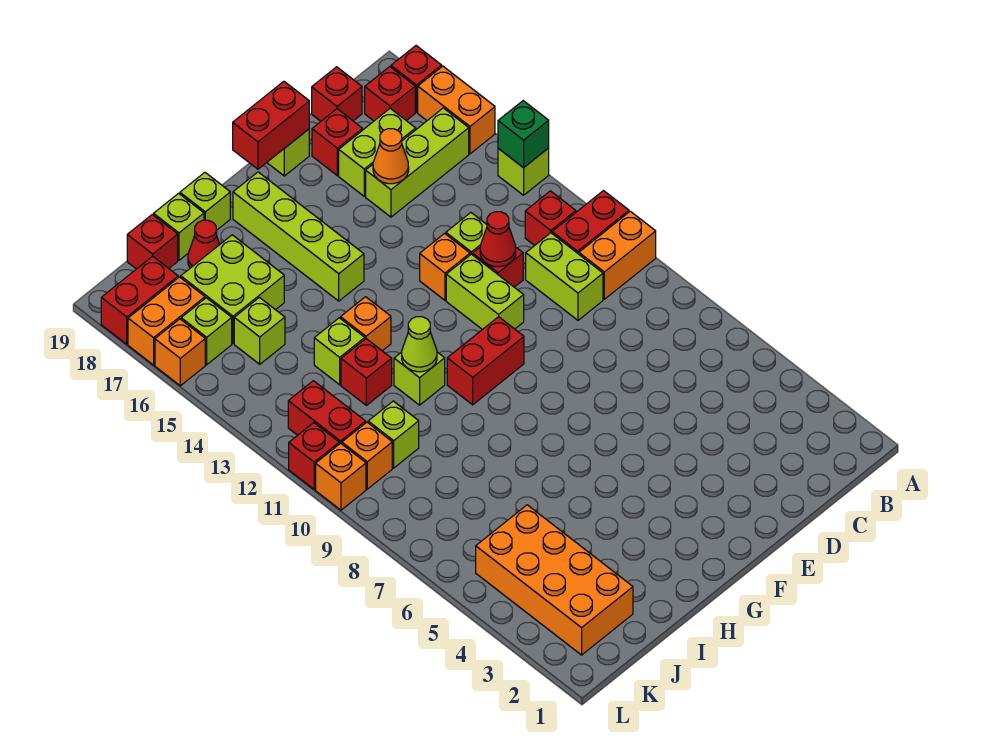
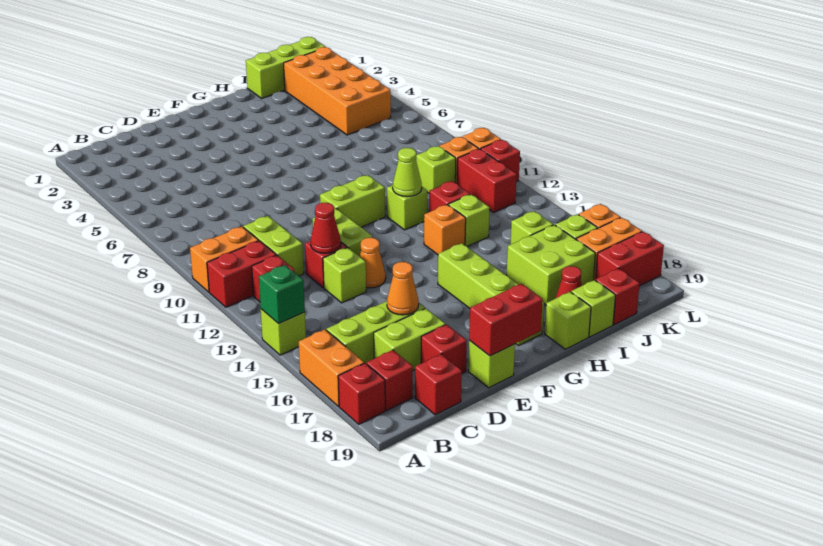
orange 1x1 brick [420,234,470,300] -> orange 1x1 cone [360,238,386,288]
red 1x2 brick [447,317,524,405] -> lime 1x2 brick [320,175,385,227]
none -> lime 1x3 brick [246,37,326,98]

